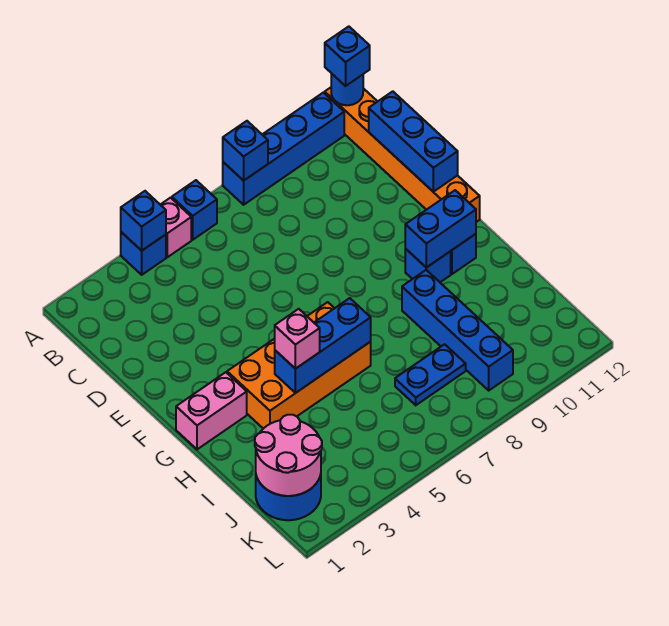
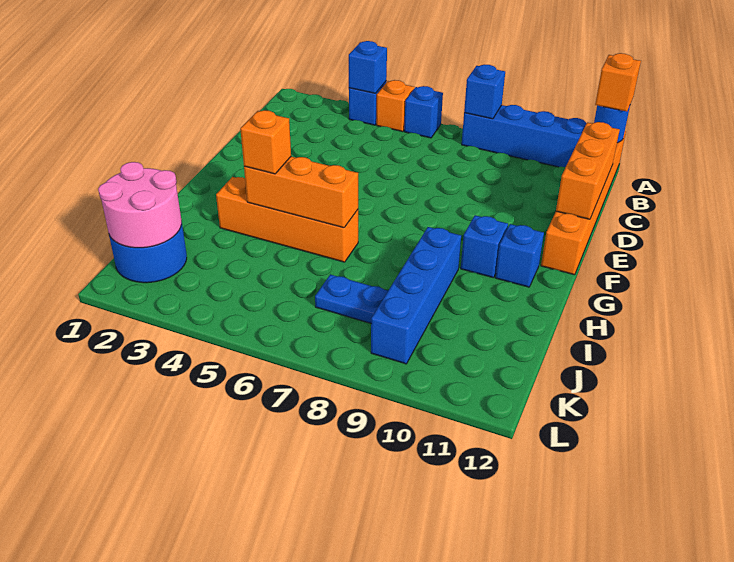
pink 1x1 brick [160,198,191,257] -> orange 1x1 brick [376,80,414,132]
blue 1x1 brick [325,26,370,86] -> orange 1x1 brick [595,53,641,112]
blue 1x3 brick [369,91,458,192] -> orange 1x3 brick [556,122,620,219]
pink 1x2 brick [176,372,247,449] -> none
orange 2x4 brick [227,302,371,429] -> orange 1x4 brick [216,177,358,262]
blue 1x2 brick [405,190,476,268] -> none
blue 1x3 brick [275,298,371,393] -> orange 1x3 brick [244,156,358,228]
pink 1x1 brick [275,309,320,369] -> orange 1x1 brick [240,110,291,174]

